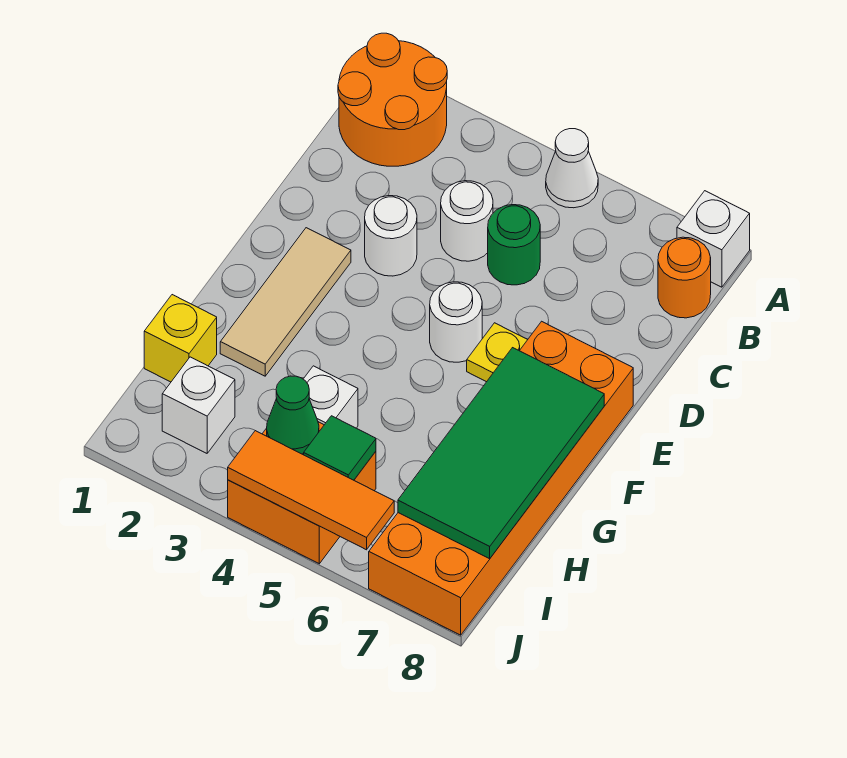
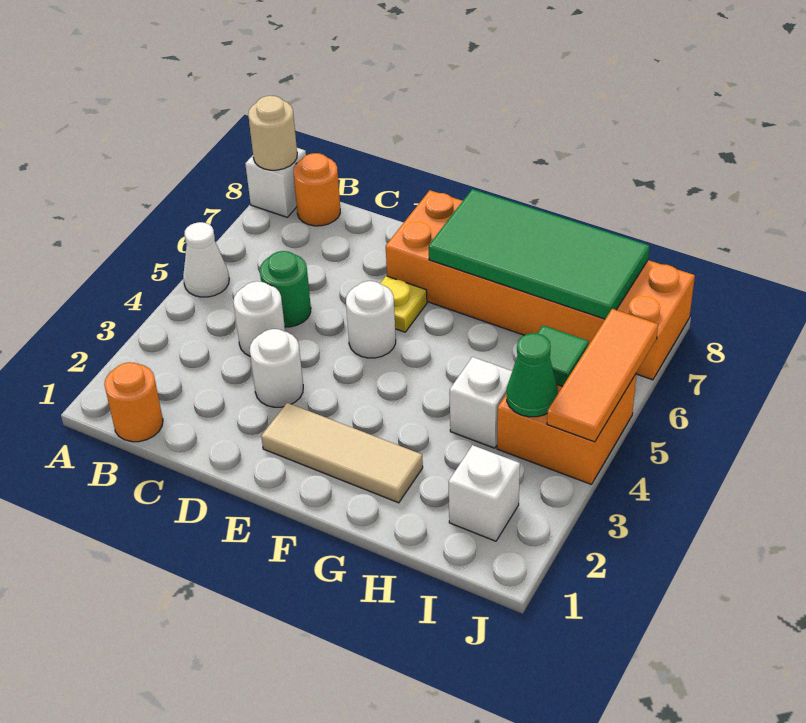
orange 2x2 round brick [338,33,447,166] -> orange 1x1 round brick [104,362,163,442]
none -> tan 1x1 round brick [248,96,297,170]
yellow 1x1 brick [144,295,217,382] -> none

